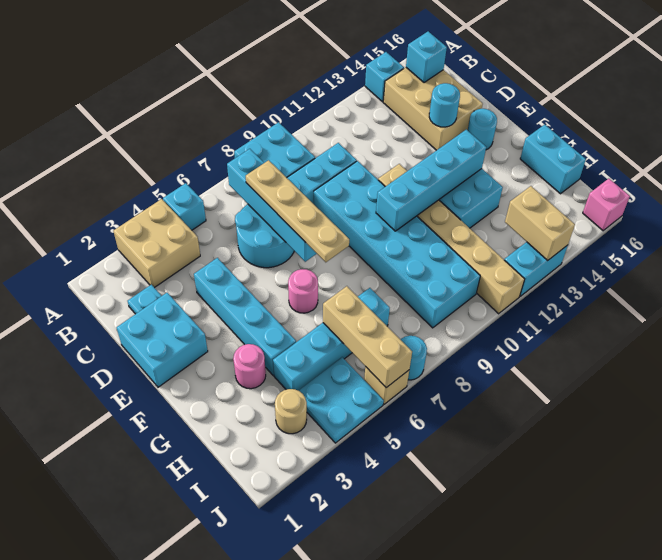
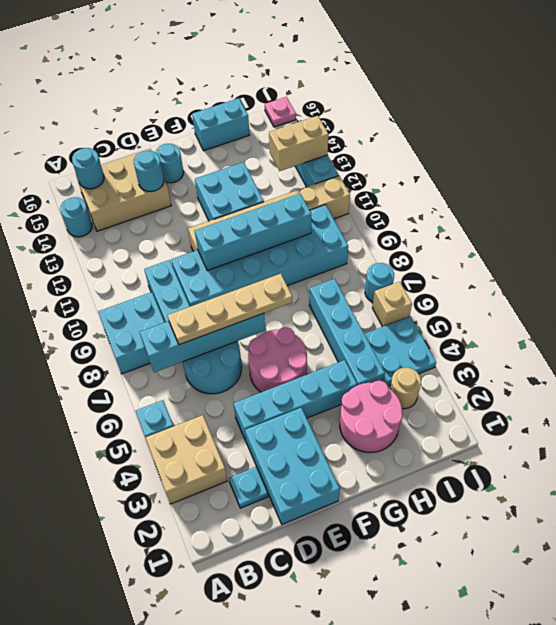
cyan 1x1 brick [365,52,404,102] -> cyan 1x1 round brick [60,197,92,237]
cyan 1x1 brick [406,31,447,83] -> cyan 1x1 round brick [72,148,104,189]
cyan 2x2 brick [117,293,208,387] -> cyan 2x3 brick [245,408,340,524]
pink 1x1 round brick [288,269,318,313] -> pink 2x2 round brick [248,327,307,392]
cyan 1x4 brick [376,130,486,231] -> cyan 1x4 brick turned to [195,194,311,271]
pink 1x1 round brick [233,344,266,389] -> pink 2x2 round brick [340,381,403,453]
tan 1x3 brick [323,286,412,388] -> none
pink 1x1 brick [583,179,630,231] -> pink 1x1 plate [265,97,296,127]

